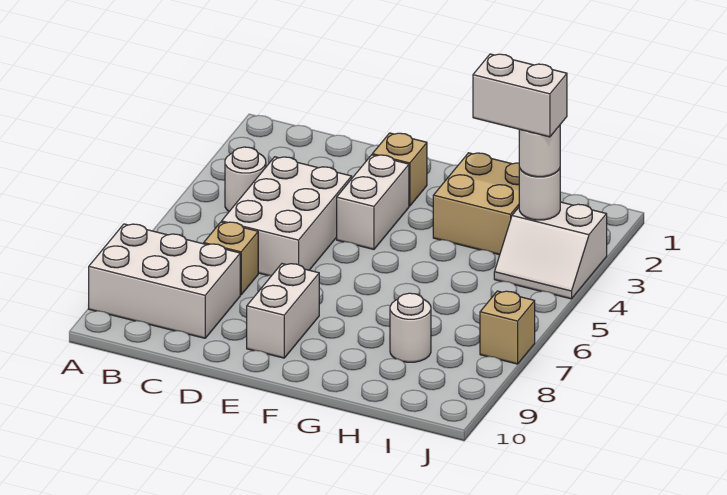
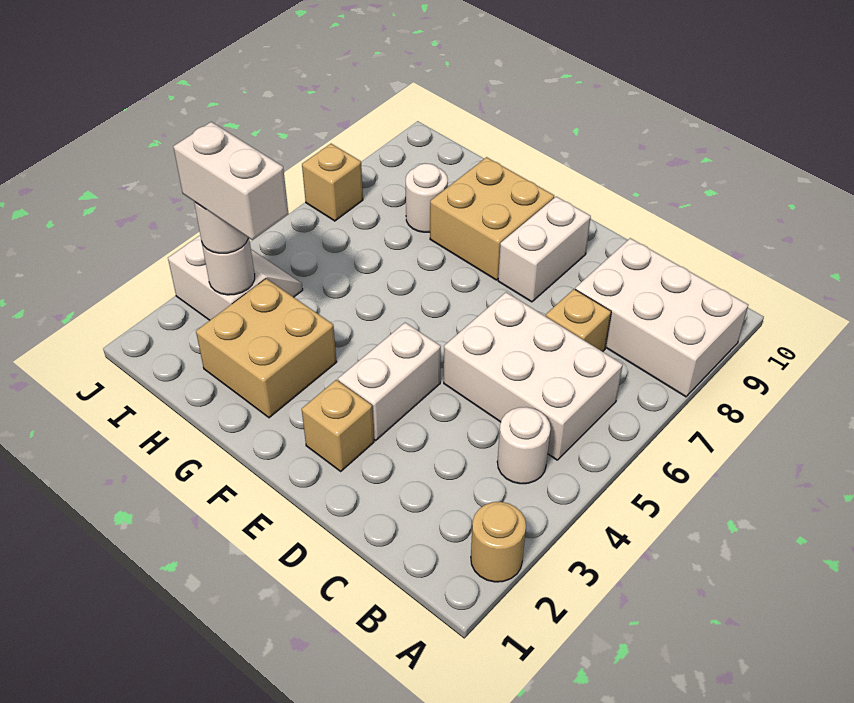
none -> tan 1x1 round brick [471,502,526,582]
white 2x3 brick [222,157,352,276] -> white 2x3 brick turned to [444,292,623,460]
none -> tan 2x2 brick [430,157,554,280]

